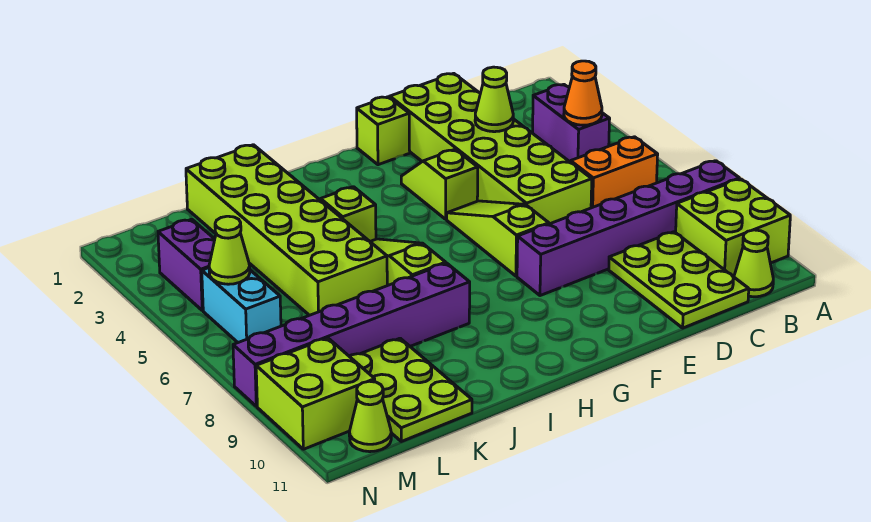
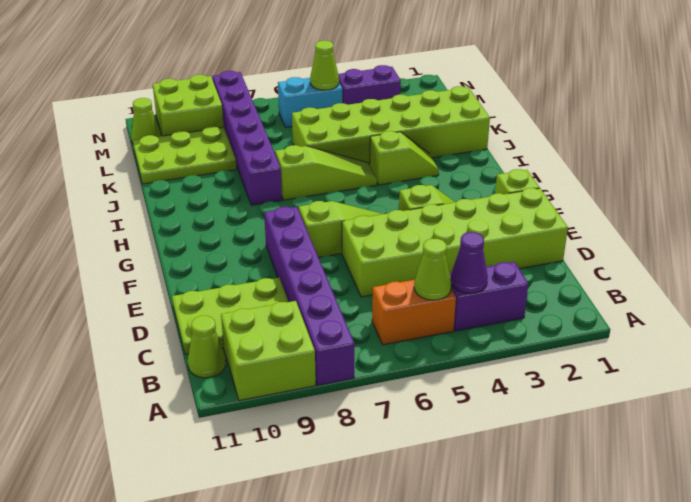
orange 1x1 cone [564,61,602,125] -> purple 1x1 cone [451,232,488,293]
orange 1x2 brick [571,137,658,208] -> orange 1x2 brick turned to [372,280,456,345]
lime 1x1 cone [475,67,513,132] -> lime 1x1 cone moved to [414,239,451,300]

